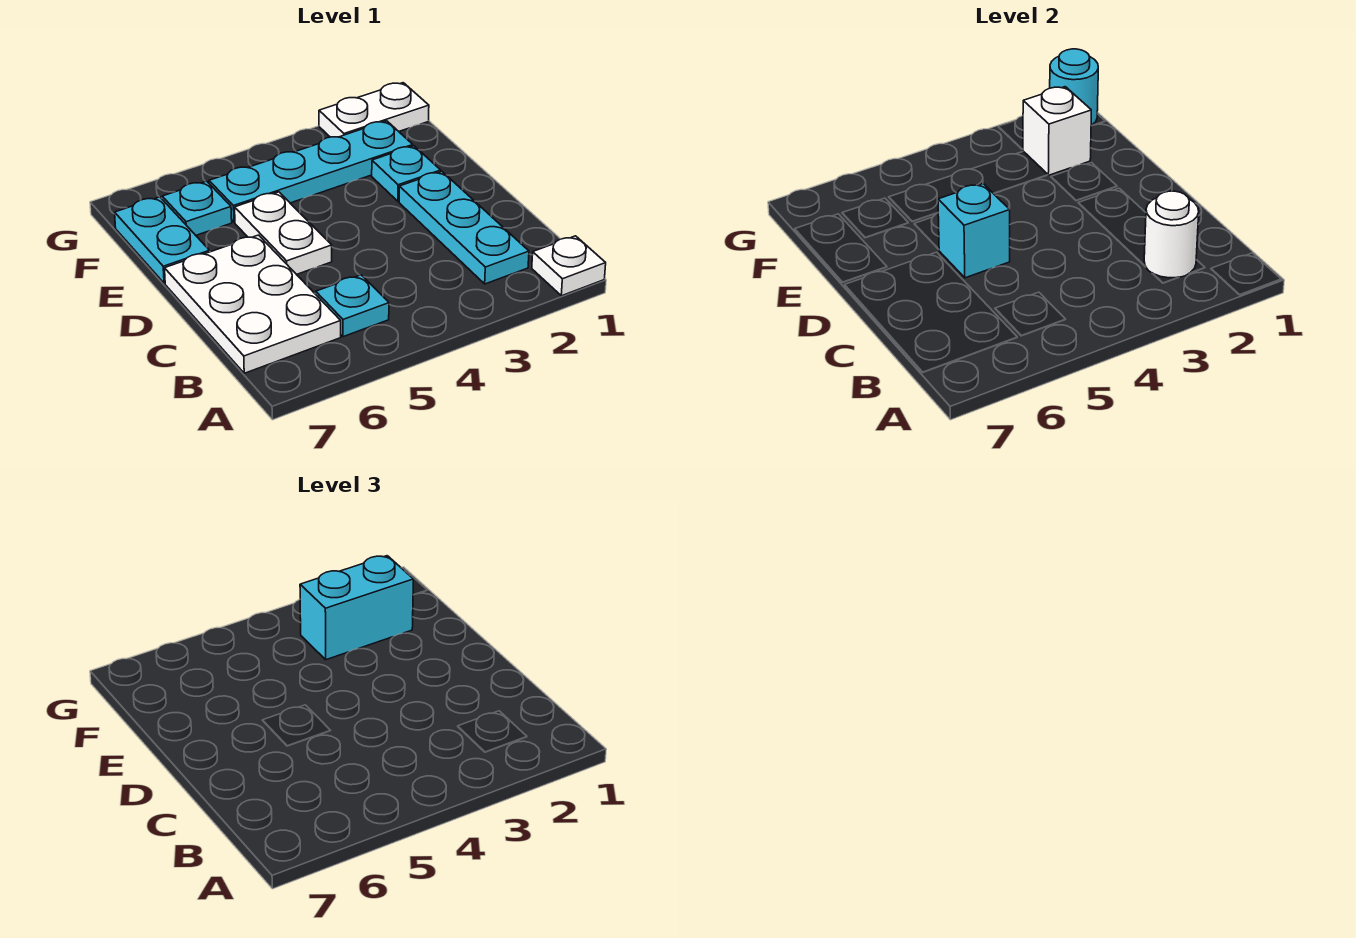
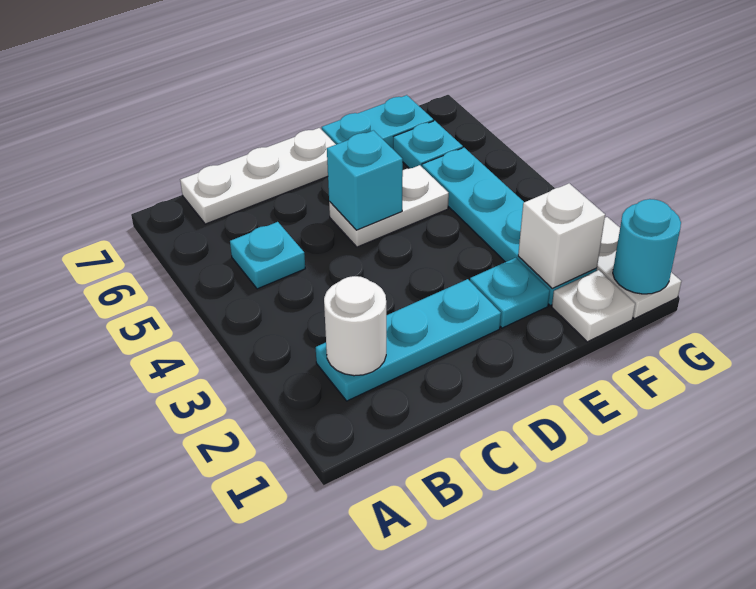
white 1x1 plate [532,236,606,296] -> white 1x1 plate moved to [552,270,635,342]
white 2x3 plate [165,235,341,373] -> white 1x3 plate [180,128,336,224]
cyan 1x2 brick [300,556,413,660] -> none

